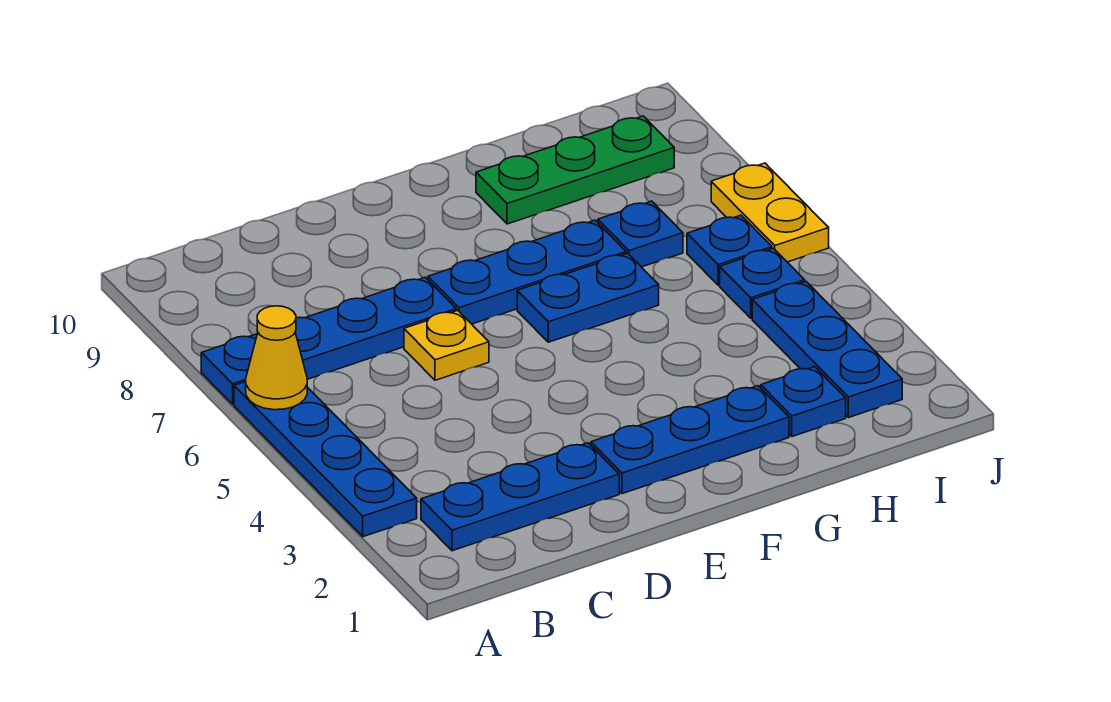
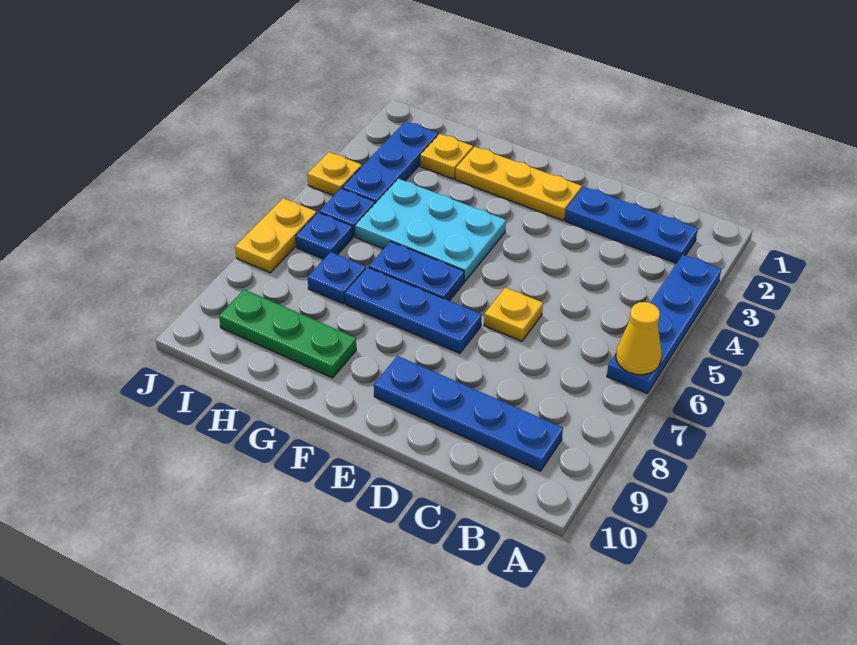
blue 1x4 plate [201,277,456,404] -> blue 1x4 plate moved to [374,356,563,471]
blue 1x3 plate [591,386,789,494] -> yellow 1x3 plate [455,147,582,220]
none -> cyan 2x3 plate [355,179,506,282]
blue 1x1 plate [761,367,846,436] -> yellow 1x1 plate [420,134,473,179]
none -> yellow 1x1 plate [308,152,362,196]

